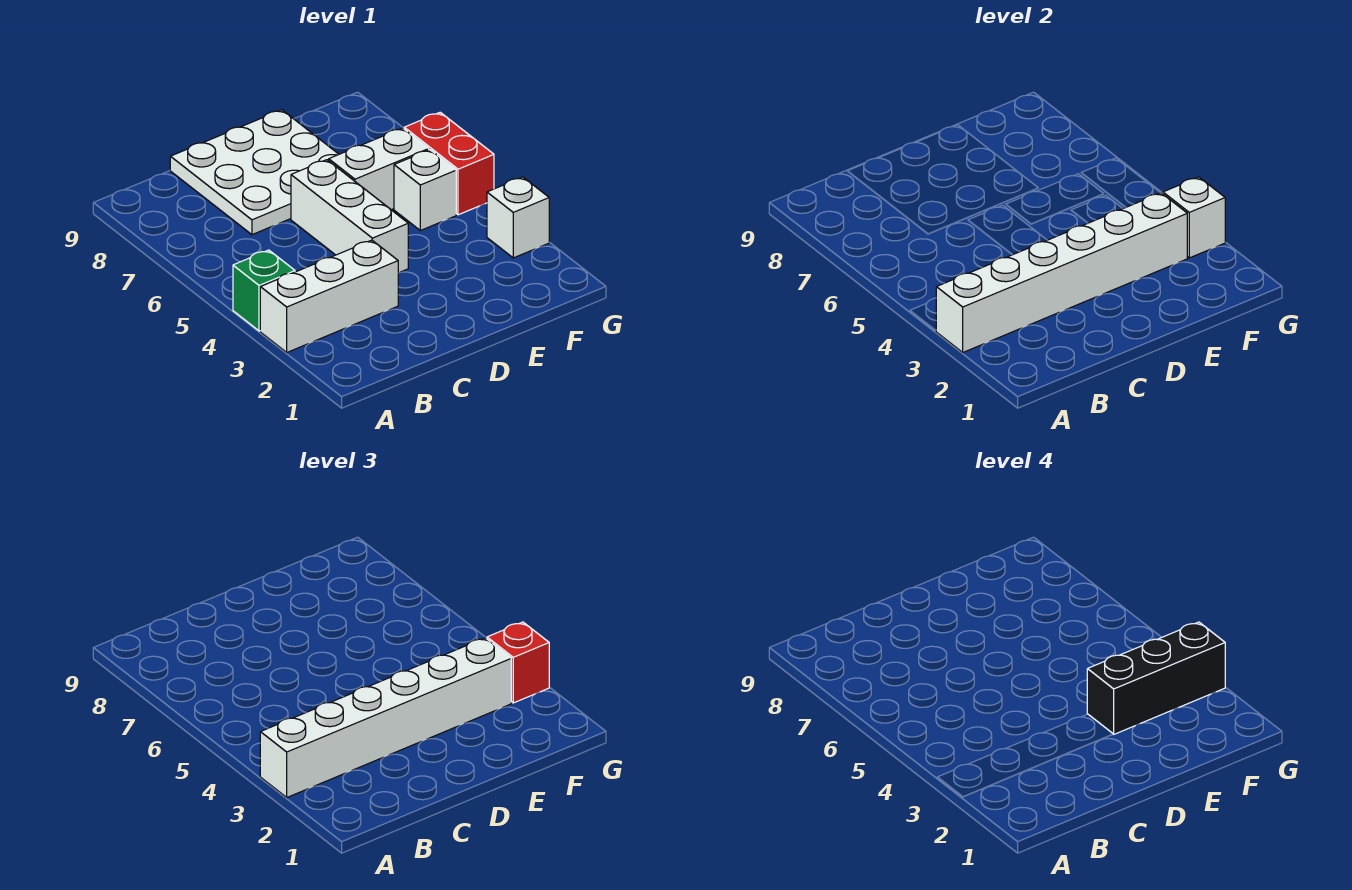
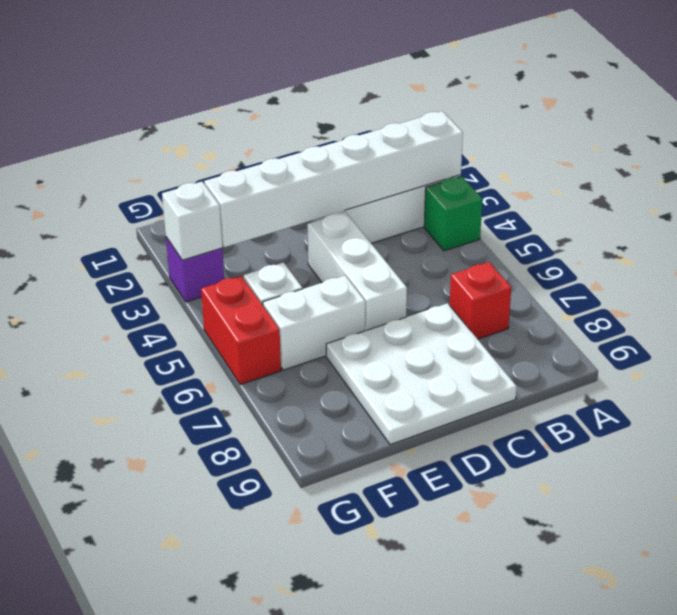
white 1x6 brick [260,638,511,797] -> none
black 1x3 brick [1087,622,1225,734] -> none
white 1x1 brick [487,177,549,258] -> purple 1x1 brick [166,237,224,302]
red 1x1 brick [487,622,549,703] -> red 1x1 brick moved to [450,262,511,339]

